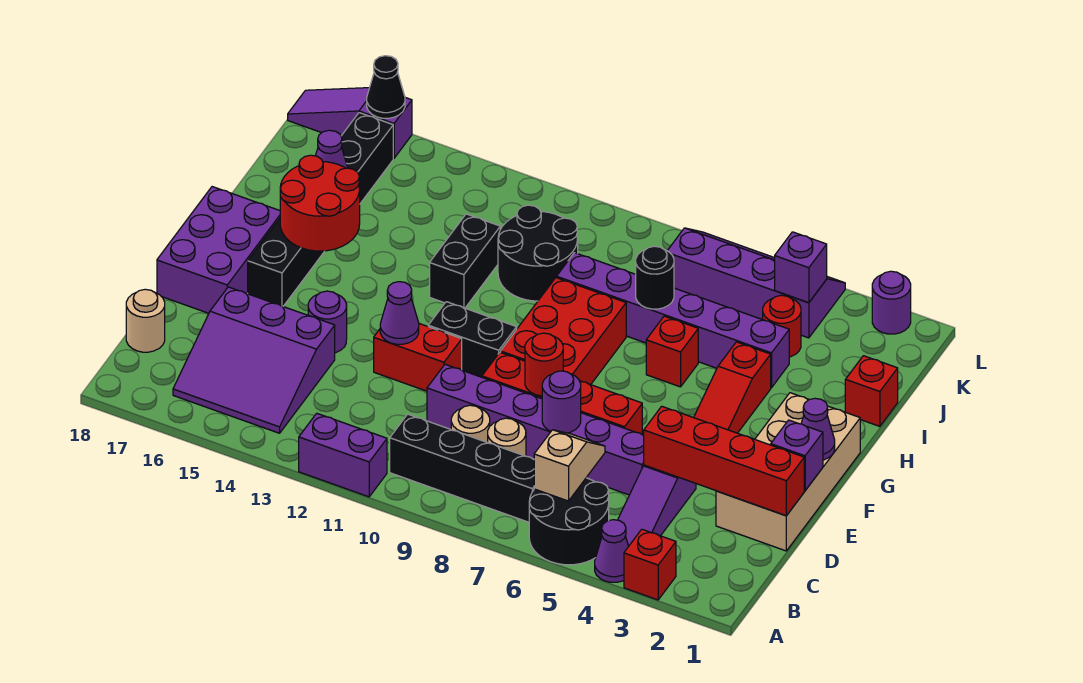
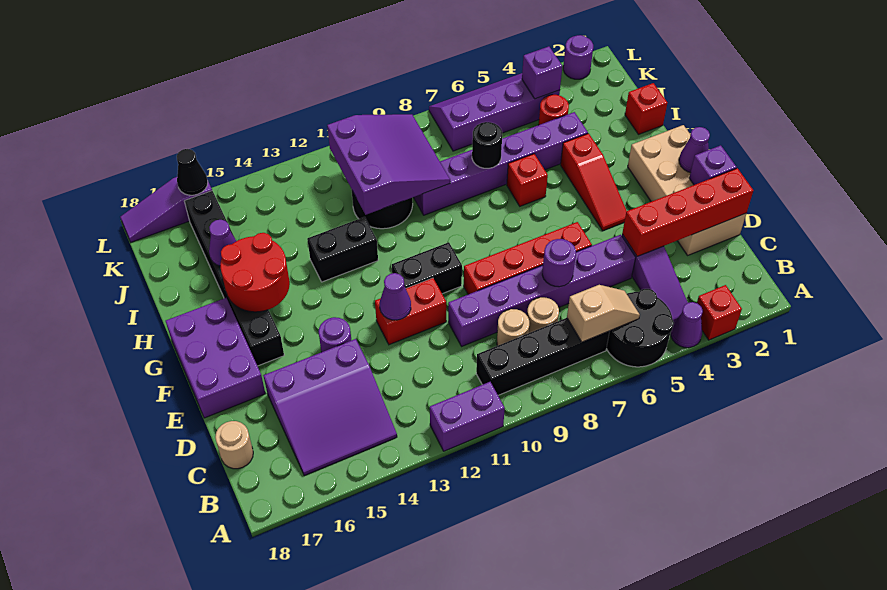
tan 1x2 slope [534,430,605,501] -> tan 1x2 slope turned to [567,285,640,342]
red 1x1 round brick [525,333,563,396] -> none
red 2x3 brick [501,278,626,385] -> none
black 1x2 brick [430,214,500,308] -> black 1x2 brick turned to [307,217,378,282]
none -> purple 3x3 slope [327,114,450,215]

